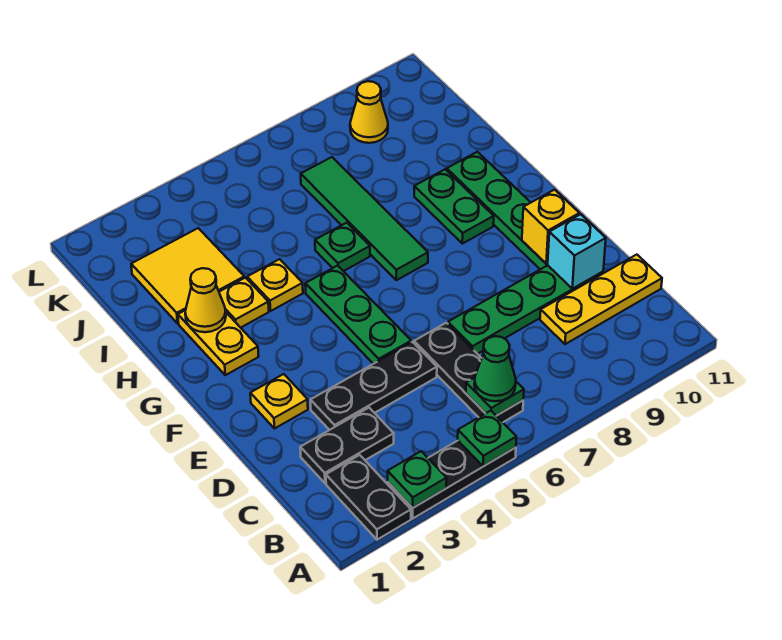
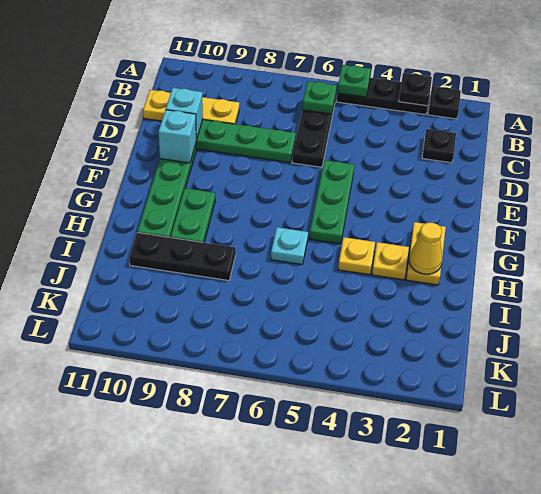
black 1x2 plate [326,455,411,540] -> black 1x1 plate [428,86,461,119]
green 1x1 plate [388,451,447,508] -> black 1x1 plate [399,73,432,106]
green 1x1 cone [474,336,516,401] -> none
black 1x2 plate [300,408,394,483] -> black 1x1 plate [422,129,456,163]
black 1x3 plate [311,342,437,430] -> black 1x3 plate moved to [129,233,236,281]
yellow 1x1 plate [250,374,308,429] -> none
yellow 1x1 brick [522,190,579,264] -> cyan 1x1 brick [159,110,196,163]
green 1x4 tile [301,157,428,280] -> none
green 1x1 plate [315,223,370,271] -> cyan 1x1 plate [271,227,308,265]
yellow 2x2 tile [131,228,244,323] -> none
yellow 1x1 cone [350,81,388,143] -> none

